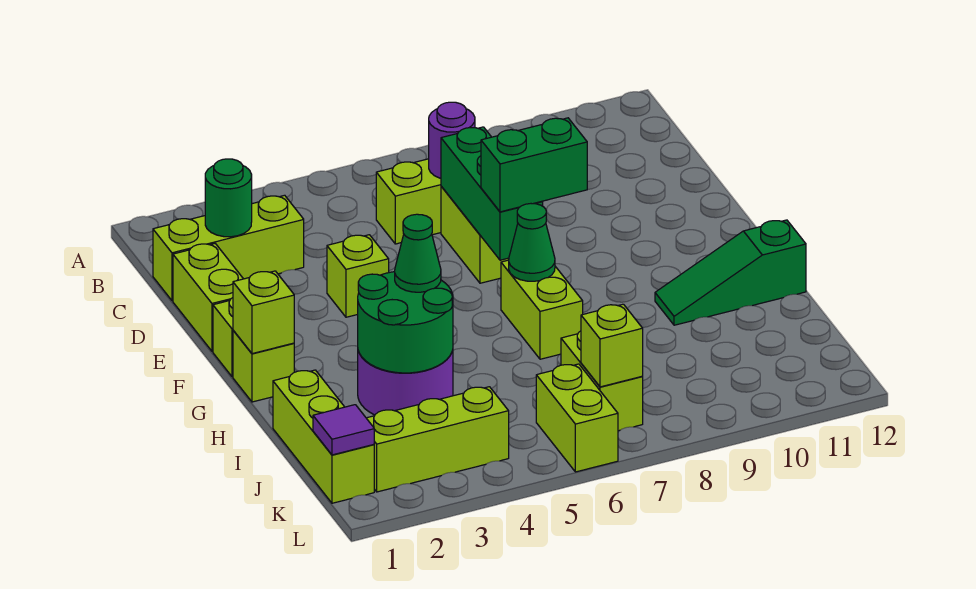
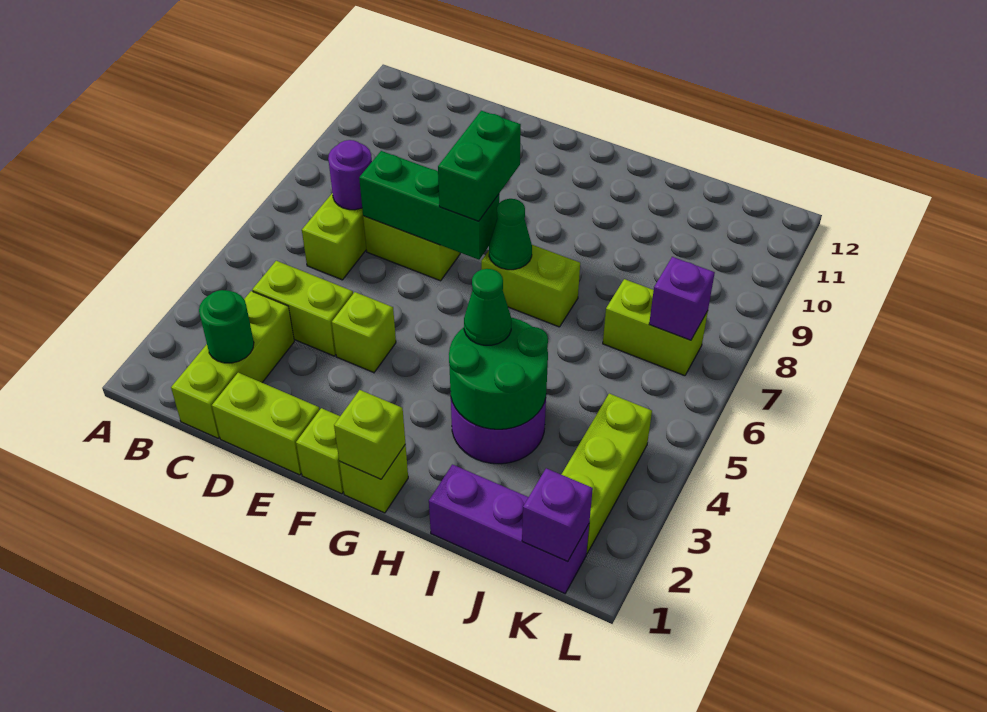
green 1x3 slope [655,220,806,325] -> none
lime 1x3 brick [273,370,374,503] -> purple 1x3 brick [429,464,589,594]
purple 1x1 tile [313,405,374,455] -> purple 1x1 brick [522,468,593,561]
lime 1x2 brick [536,364,618,472] -> lime 1x2 brick moved to [252,261,353,356]
lime 1x1 brick [581,304,643,387] -> purple 1x1 brick [649,257,715,340]

